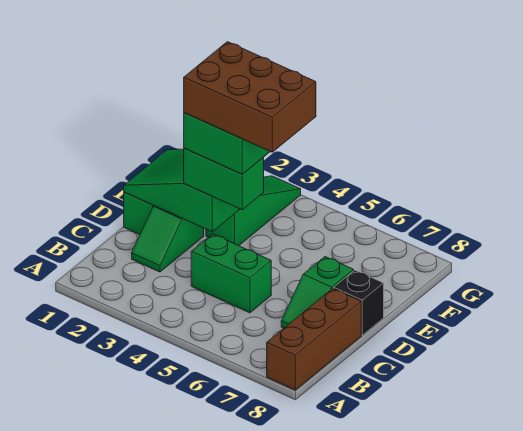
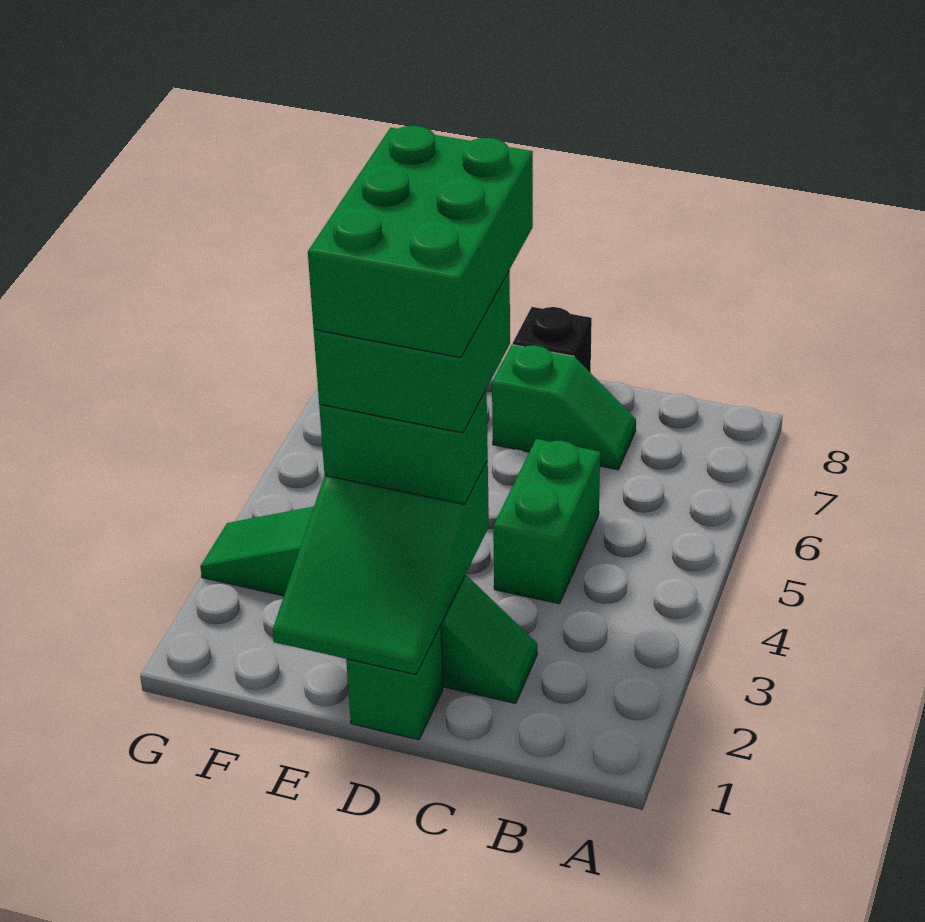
brown 1x3 brick [267,288,361,390] -> none
green 1x2 brick [184,148,264,210] -> green 1x2 brick turned to [319,389,488,504]
brown 2x3 brick [184,42,316,152] -> green 2x3 brick [308,126,533,358]

